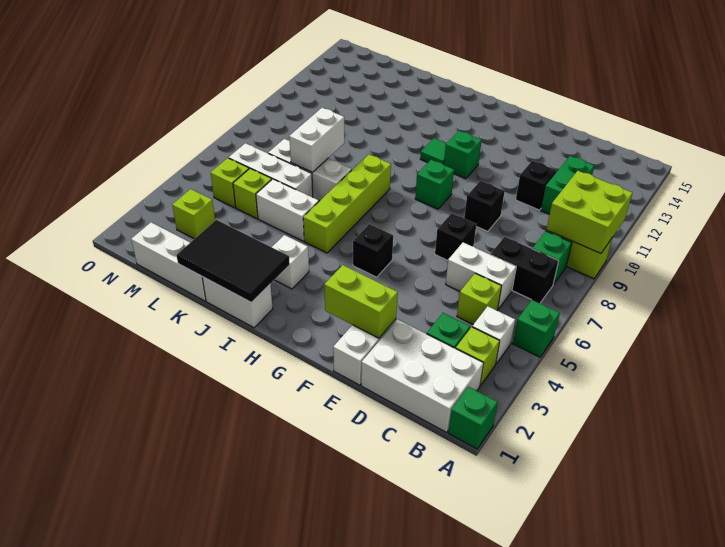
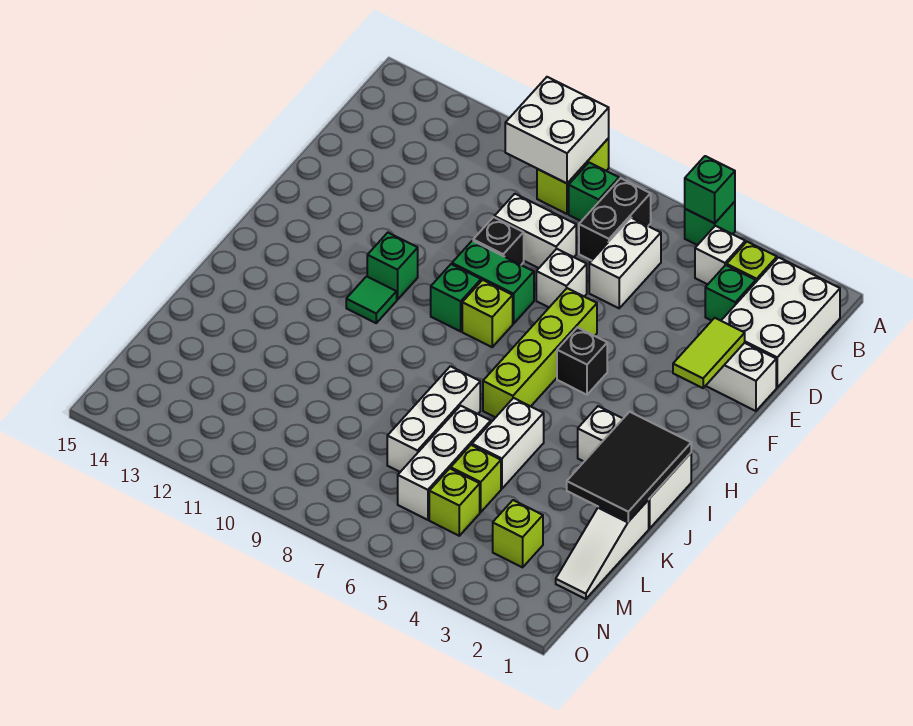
green 1x1 brick [448,387,498,449] -> green 1x1 brick moved to [685,156,735,223]
lime 2x2 brick [546,171,632,253] -> white 2x2 brick [505,77,609,183]
lime 1x1 brick [457,273,501,325] -> lime 1x1 brick moved to [462,280,513,347]
green 1x2 brick [541,156,594,214] -> green 1x2 brick moved to [452,241,534,324]
black 1x1 brick [516,161,556,210] -> none
lime 1x2 brick [324,265,398,338] -> lime 1x2 tile [673,318,745,388]
black 1x1 brick [435,213,476,260] -> white 1x1 brick [536,249,587,307]
lime 1x4 brick [303,154,391,253] -> lime 1x4 brick turned to [483,288,597,417]
white 1x3 brick [131,222,206,301] -> white 1x3 slope [556,500,649,599]
white 1x2 brick [289,108,344,172] -> white 1x2 brick moved to [494,194,576,268]

